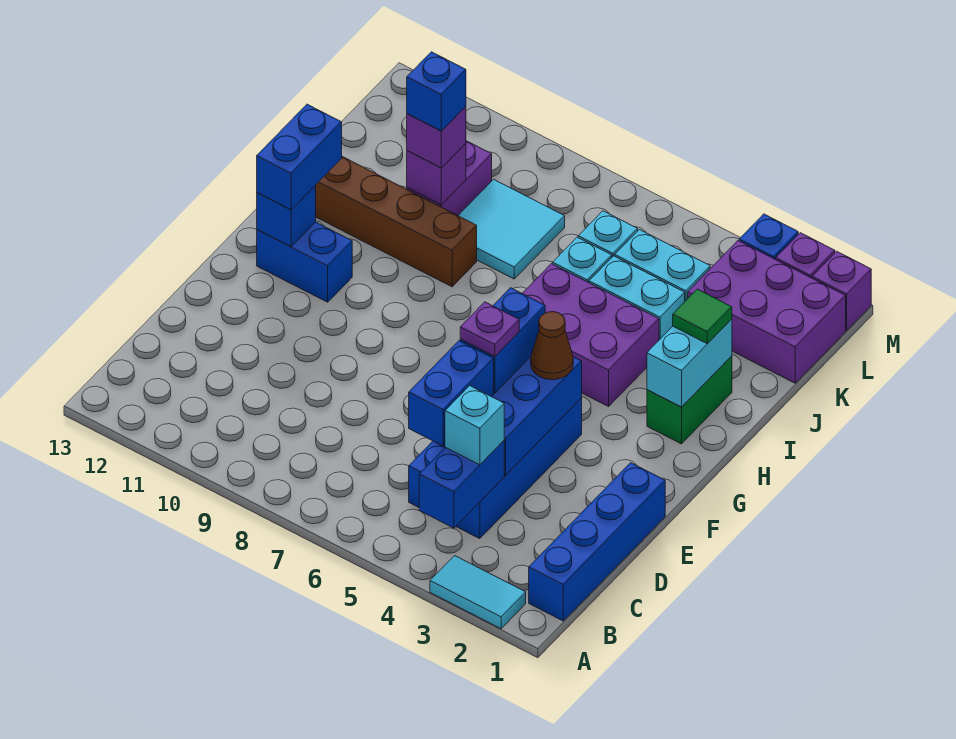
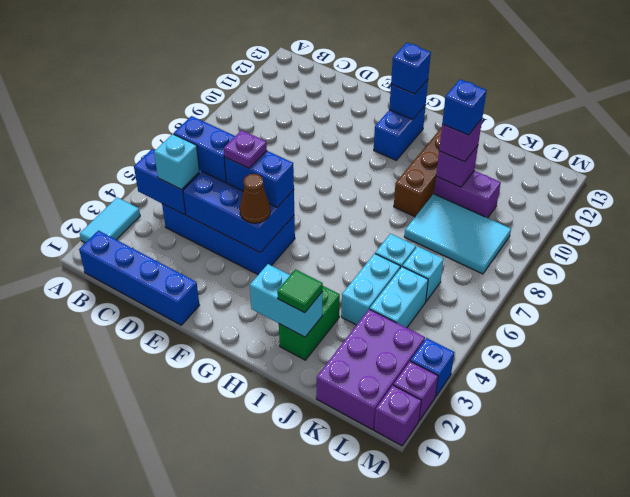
blue 1x2 brick [257,104,342,210] -> blue 1x1 brick [391,43,431,94]
green 1x2 brick [647,356,732,444] -> green 1x2 brick turned to [279,286,340,360]
purple 2x3 brick [522,264,659,406] -> none
cyan 2x2 tile [458,179,565,279] -> cyan 2x3 tile [404,194,511,274]

